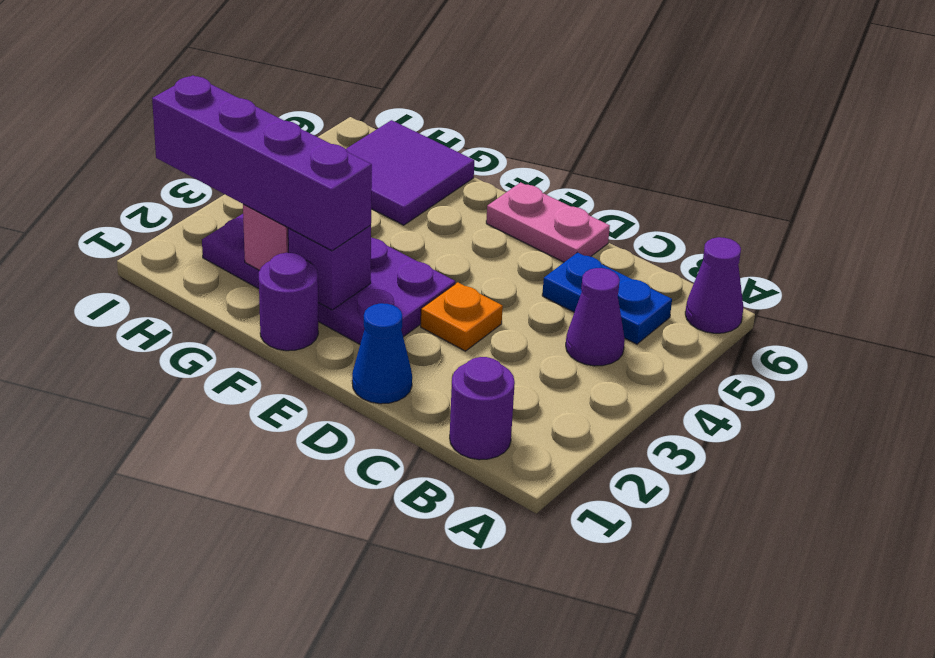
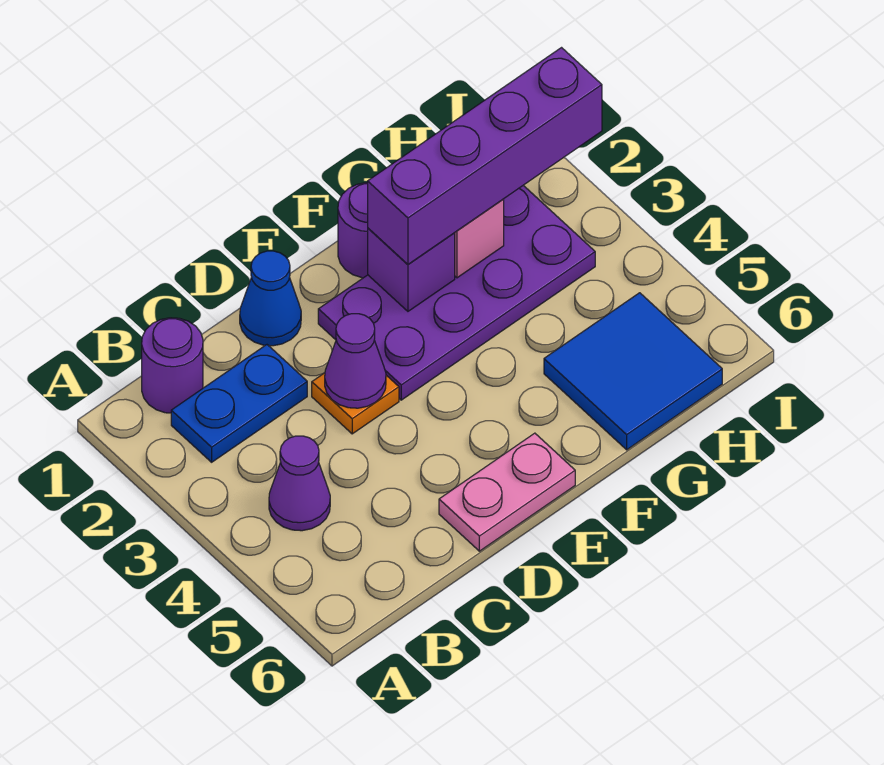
purple 1x1 cone [685,237,743,333] -> purple 1x1 cone moved to [325,314,386,408]
blue 1x2 plate [542,252,672,344] -> blue 1x2 plate moved to [171,345,307,462]
purple 2x2 tile [346,120,474,225] -> blue 2x2 tile [544,293,722,450]

